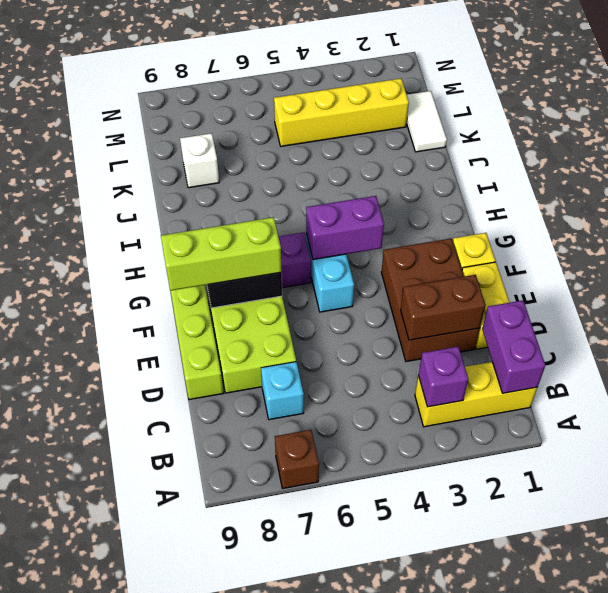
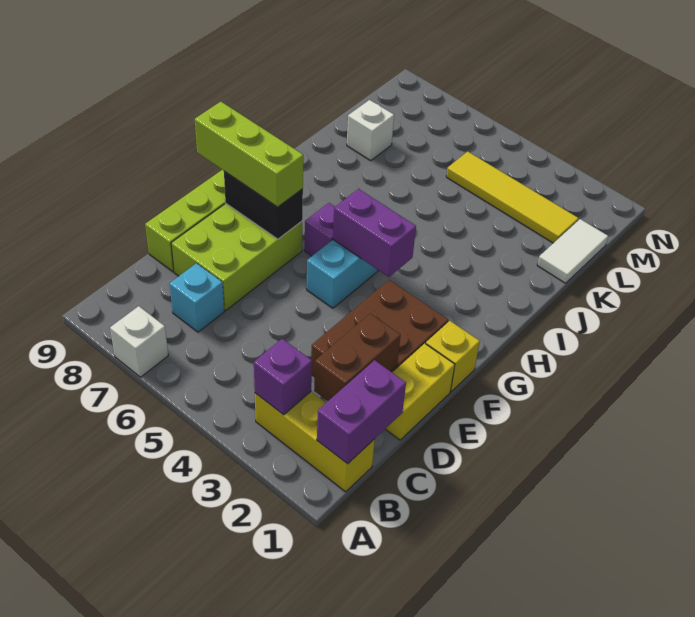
brown 1x1 brick [275,430,319,488] -> white 1x1 brick [110,306,168,377]
brown 1x2 brick [401,275,486,340] -> brown 1x2 brick turned to [314,314,401,401]
yellow 1x4 brick [274,78,409,146] -> yellow 1x4 tile [446,152,578,243]

